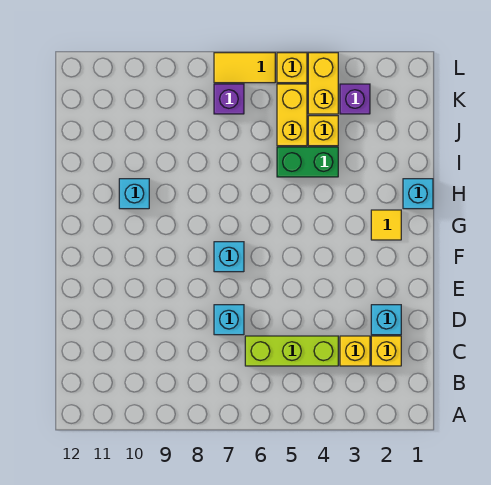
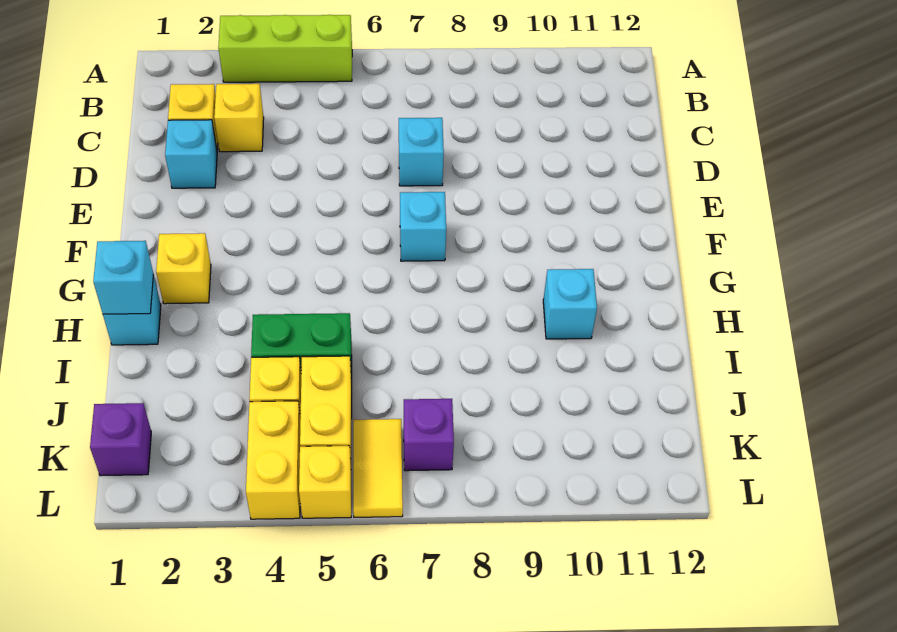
lime 1x3 brick [245,336,338,366] -> lime 1x3 brick moved to [218,15,352,82]
yellow 1x1 tile [371,210,401,240] -> yellow 1x1 brick [156,233,211,304]
none -> cyan 1x1 brick [93,241,154,314]
purple 1x1 brick [340,84,370,114] -> purple 1x1 brick moved to [90,403,151,476]
yellow 1x2 tile [214,53,275,83] -> yellow 1x2 tile turned to [353,419,403,517]

